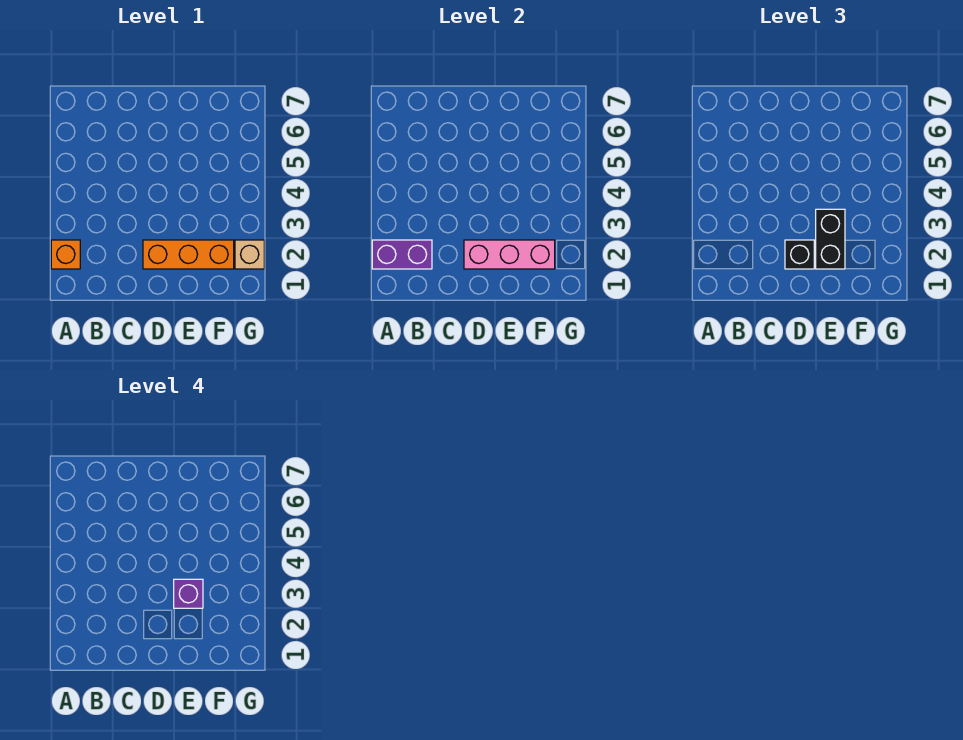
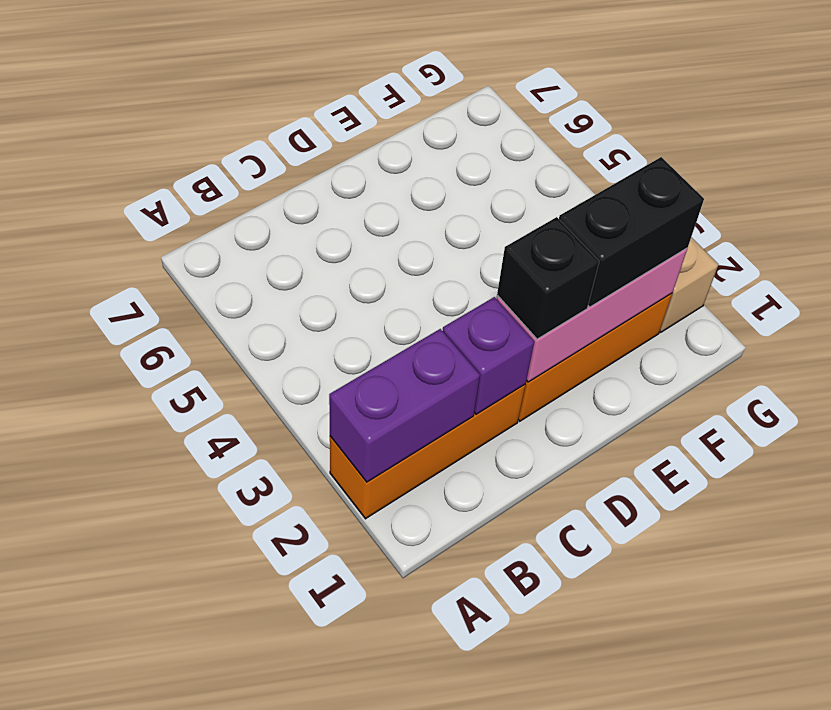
orange 1x1 brick [51,240,80,269] -> orange 1x3 brick [330,385,525,519]
black 1x2 brick [816,209,845,269] -> black 1x2 brick turned to [559,157,704,307]
purple 1x1 brick [174,579,203,608] -> purple 1x1 brick moved to [443,297,534,414]

